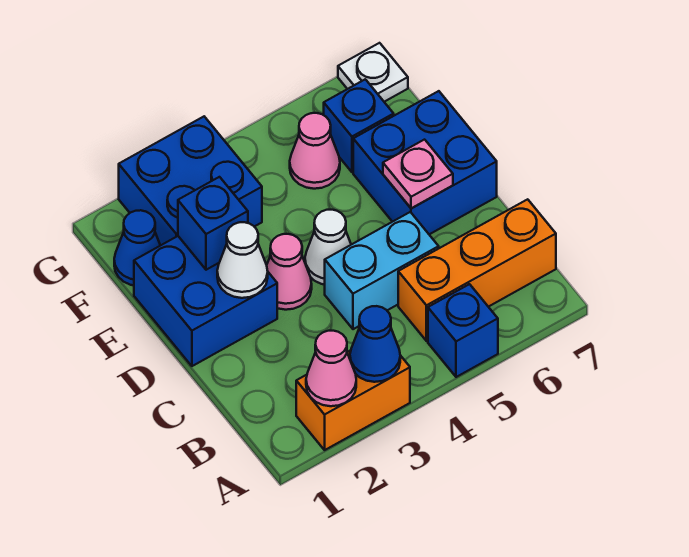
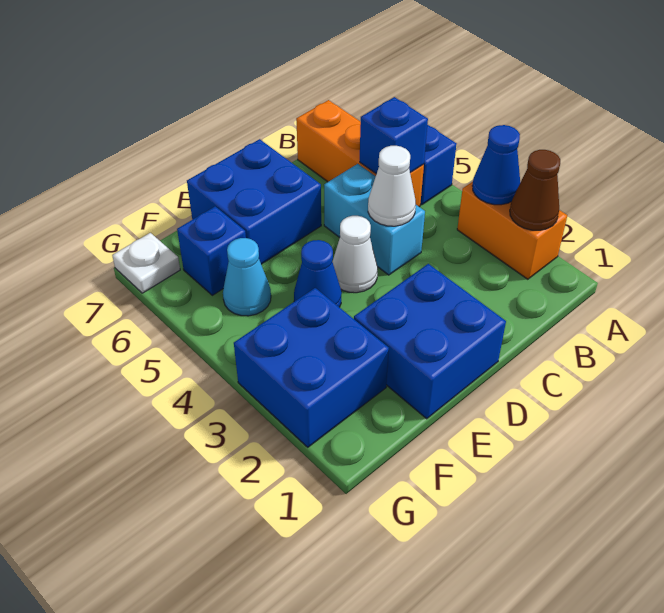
pink 1x1 cone [306,331,356,406] -> brown 1x1 cone [510,150,560,230]
white 1x1 cone [217,222,268,298] -> white 1x1 cone moved to [368,146,416,226]
pink 1x1 cone [267,234,312,310] -> none
pink 1x1 plate [383,140,453,208] -> none
blue 1x1 brick [178,177,248,270] -> blue 1x1 brick moved to [360,97,428,174]
blue 1x1 cone [114,210,160,285] -> blue 1x1 cone moved to [294,240,342,307]
pink 1x1 cone [290,113,340,189] -> cyan 1x1 cone [223,238,271,316]

